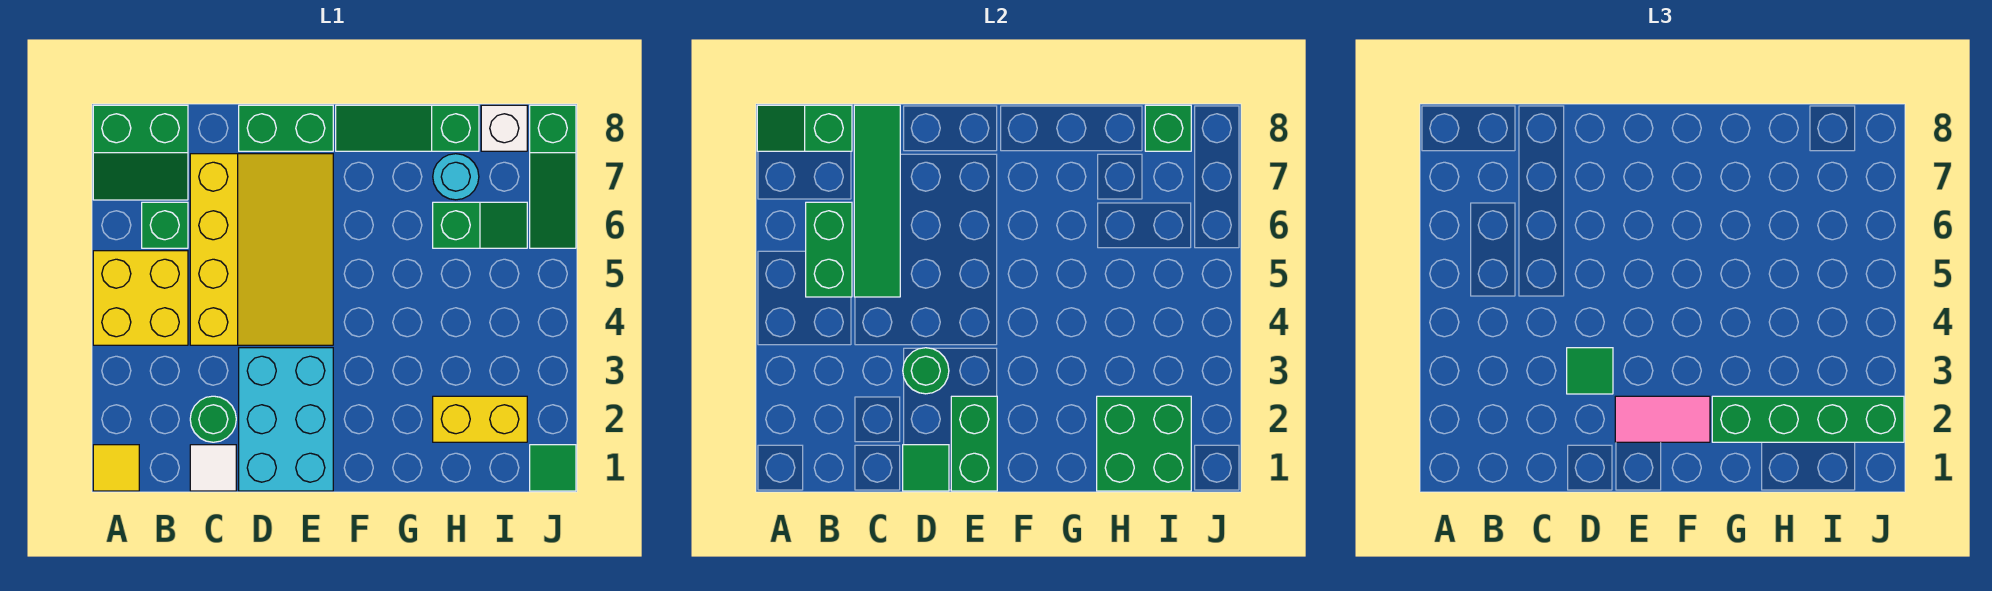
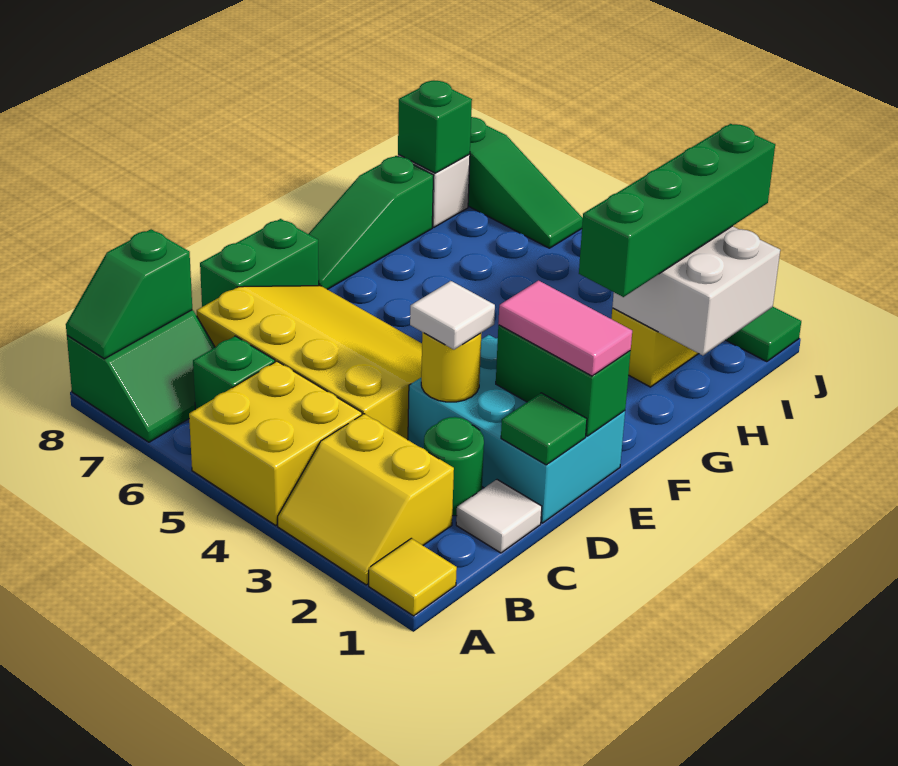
none -> yellow 2x2 slope [278,414,454,585]
green 1x2 brick [806,202,852,297] -> none
green 1x4 tile [854,105,900,297] -> none
green 1x1 round brick [903,348,949,394] -> yellow 1x1 round brick [421,332,481,402]
green 1x1 tile [1567,348,1613,394] -> white 1x1 tile [410,281,495,350]
pink 1x2 tile [1615,396,1710,442] -> pink 1x2 tile turned to [498,281,632,376]
green 2x2 brick [1097,396,1191,491] -> white 2x2 brick [612,226,780,355]
green 1x2 slope [433,202,527,248] -> none
cyan 1x1 round brick [433,154,479,200] -> none

